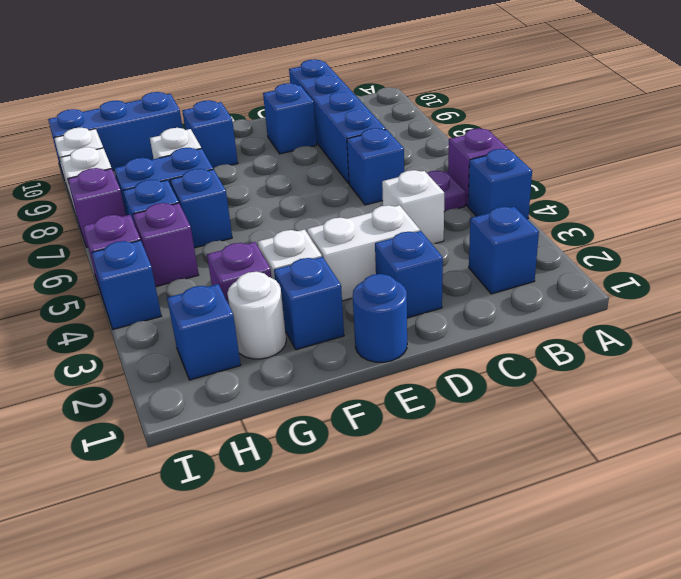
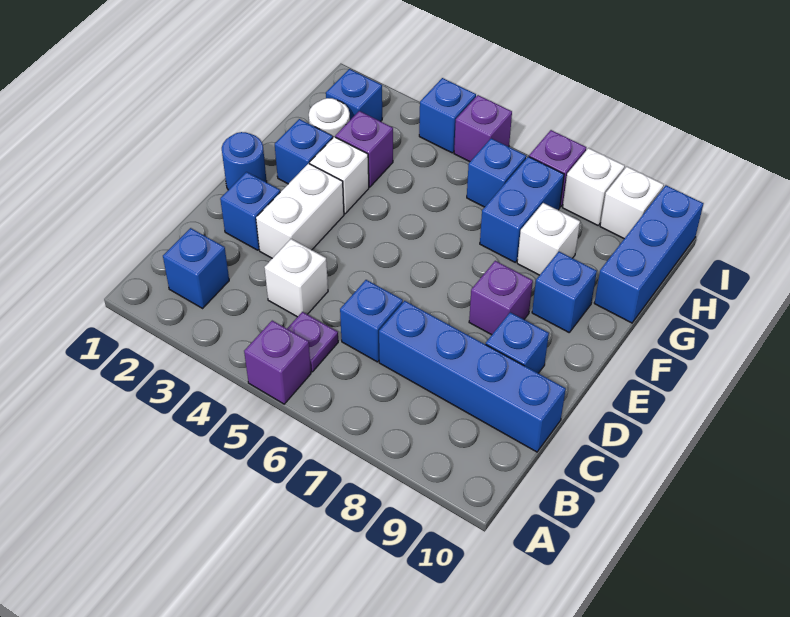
blue 1x1 brick [468,149,532,219] -> none
blue 1x1 brick [170,169,232,248] -> none
purple 1x1 brick [133,203,199,286] -> purple 1x1 brick moved to [469,261,533,335]

